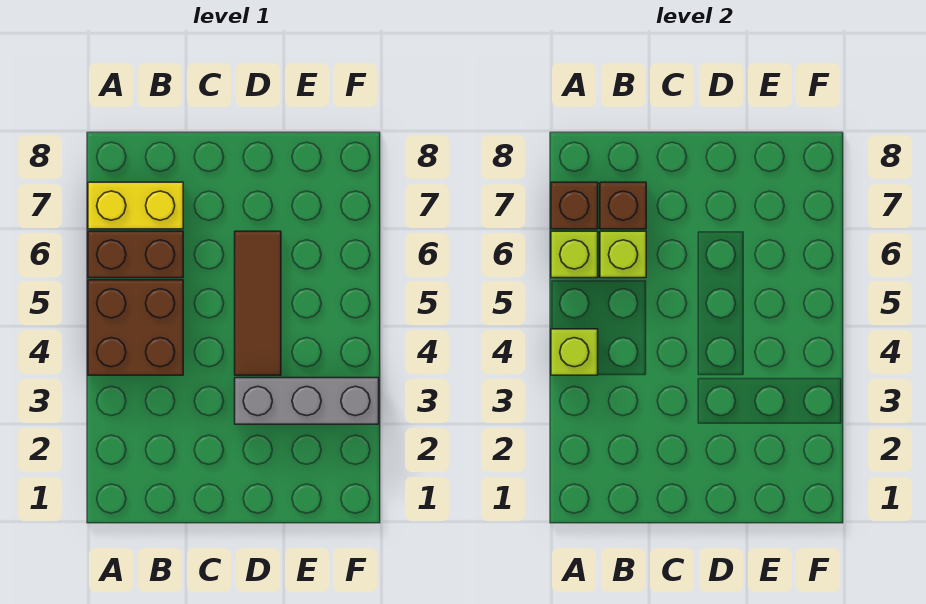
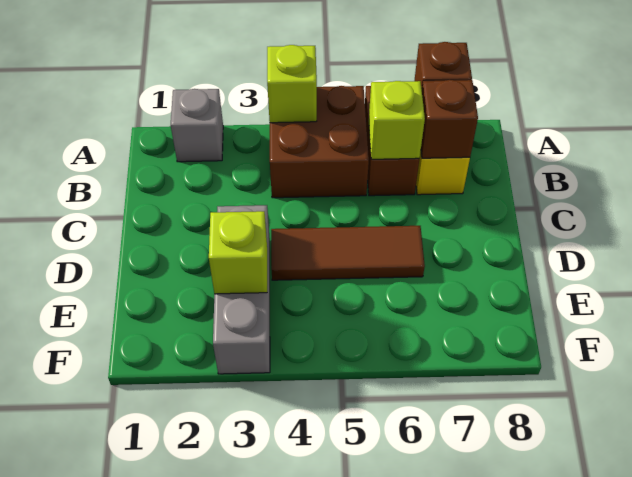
none -> grey 1x1 brick [171,89,223,162]
lime 1x1 brick [551,231,598,278] -> lime 1x1 brick moved to [209,211,267,294]

